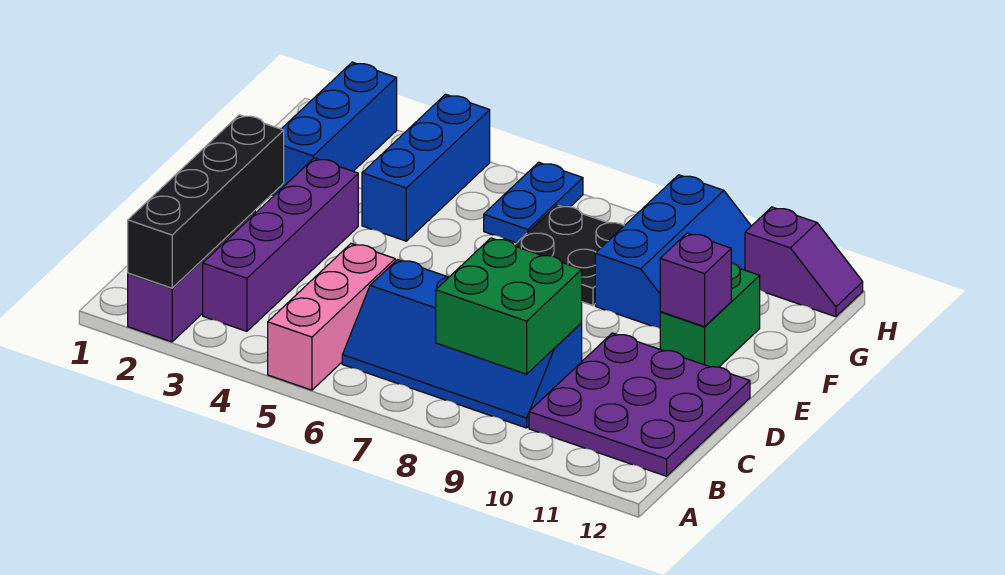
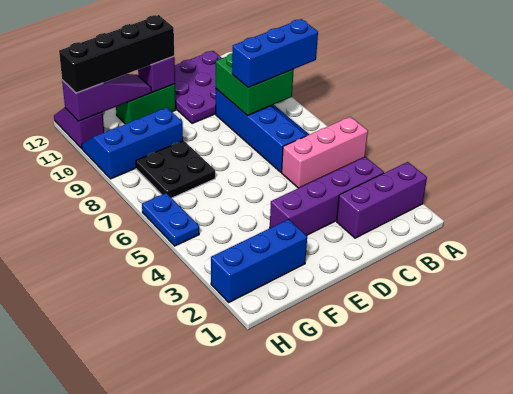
black 1x4 brick [128,115,284,288] -> black 1x4 brick moved to [59,15,174,93]
blue 1x3 brick [362,94,490,241] -> blue 1x3 brick moved to [232,19,318,87]
none -> purple 1x3 slope [62,74,152,121]
blue 1x2 plate [484,162,583,243] -> blue 1x2 plate turned to [142,193,199,246]

